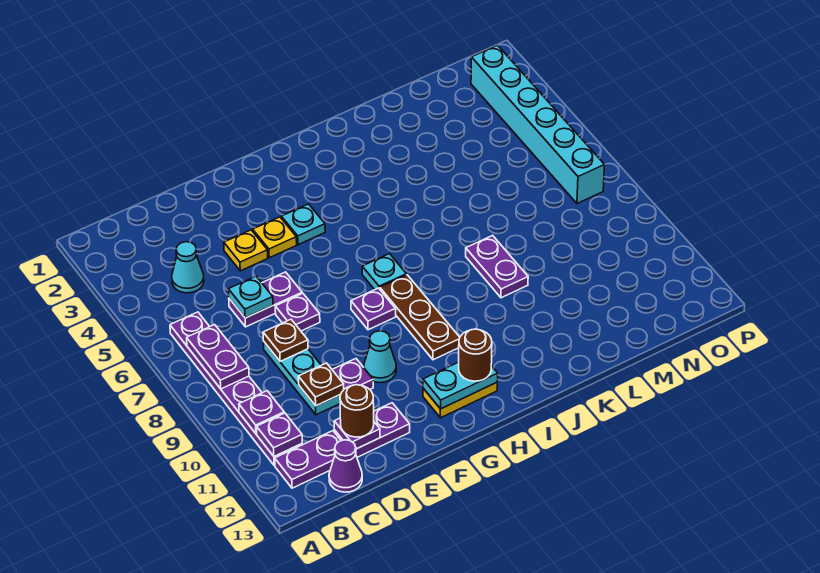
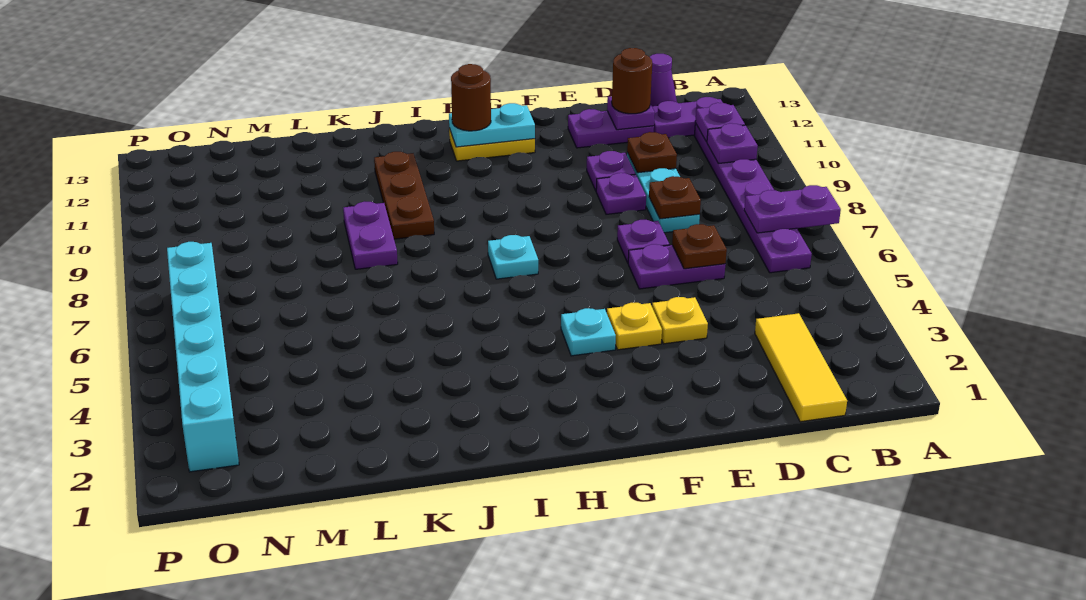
purple 1x2 plate [187,325,249,389] -> purple 1x2 plate turned to [744,185,841,233]
none -> yellow 1x3 tile [755,313,847,422]
cyan 1x1 cone [172,242,204,293] -> none
cyan 1x1 plate [228,276,273,318] -> brown 1x1 plate [672,224,727,269]
cyan 1x1 cone [364,331,396,383] -> none
purple 1x1 plate [351,288,396,330] -> purple 1x1 plate moved to [596,173,646,214]
brown 1x3 plate [380,275,460,360] -> brown 1x3 plate moved to [374,152,434,239]

